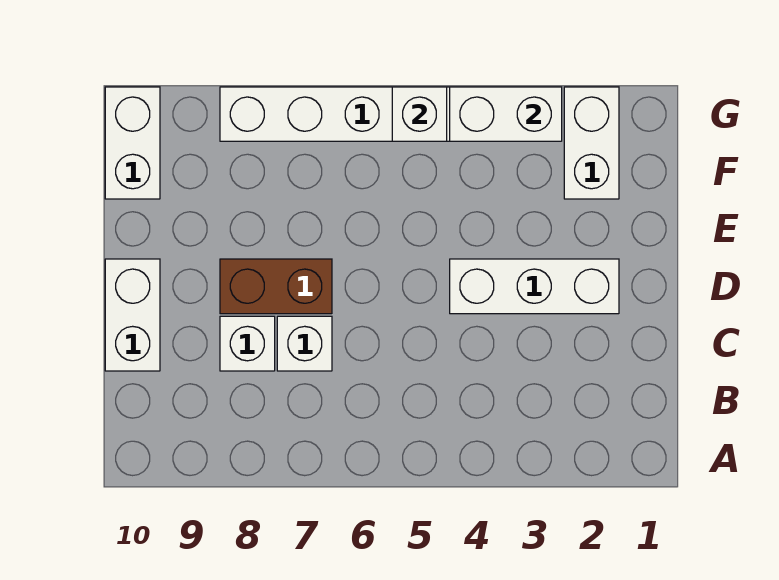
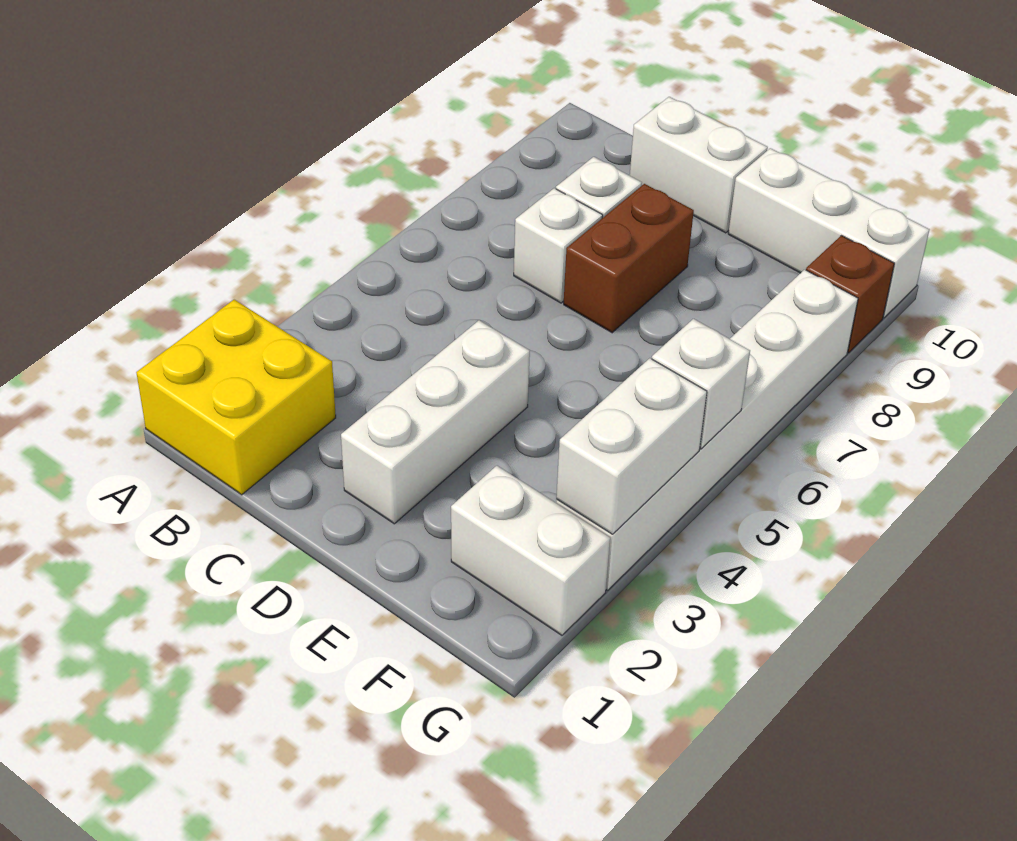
none -> yellow 2x2 brick [136,300,336,495]
white 1x2 brick [105,87,160,199] -> white 1x3 brick [728,148,929,318]
none -> brown 1x1 brick [806,236,894,353]

